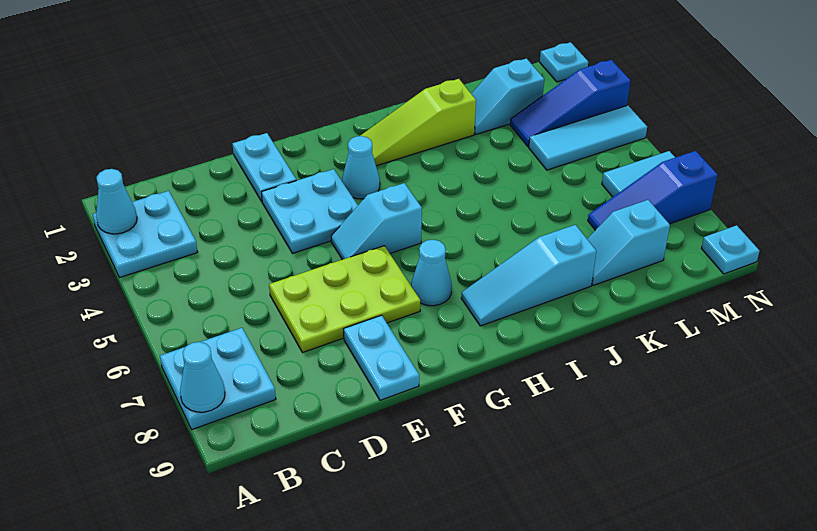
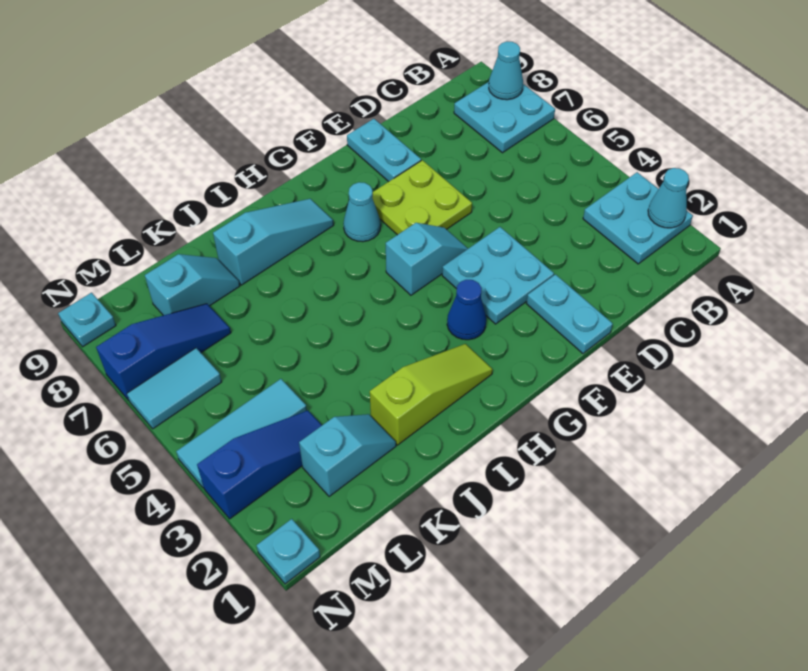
lime 2x3 plate [269,246,420,353] -> lime 2x2 plate [372,160,472,235]
cyan 1x1 cone [342,136,380,199] -> blue 1x1 cone [447,280,486,340]

